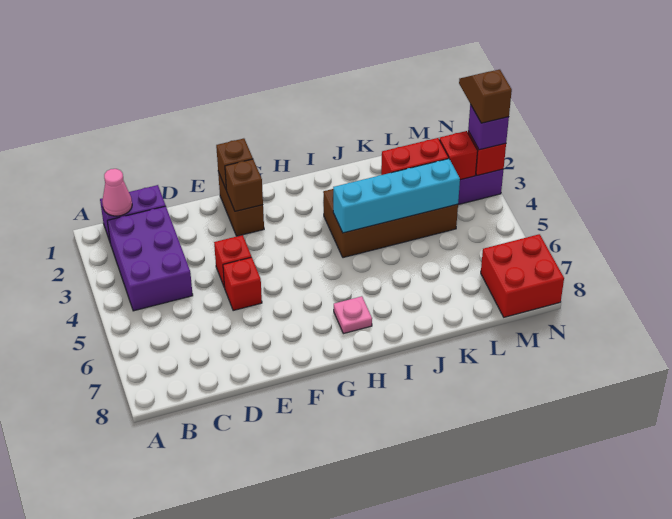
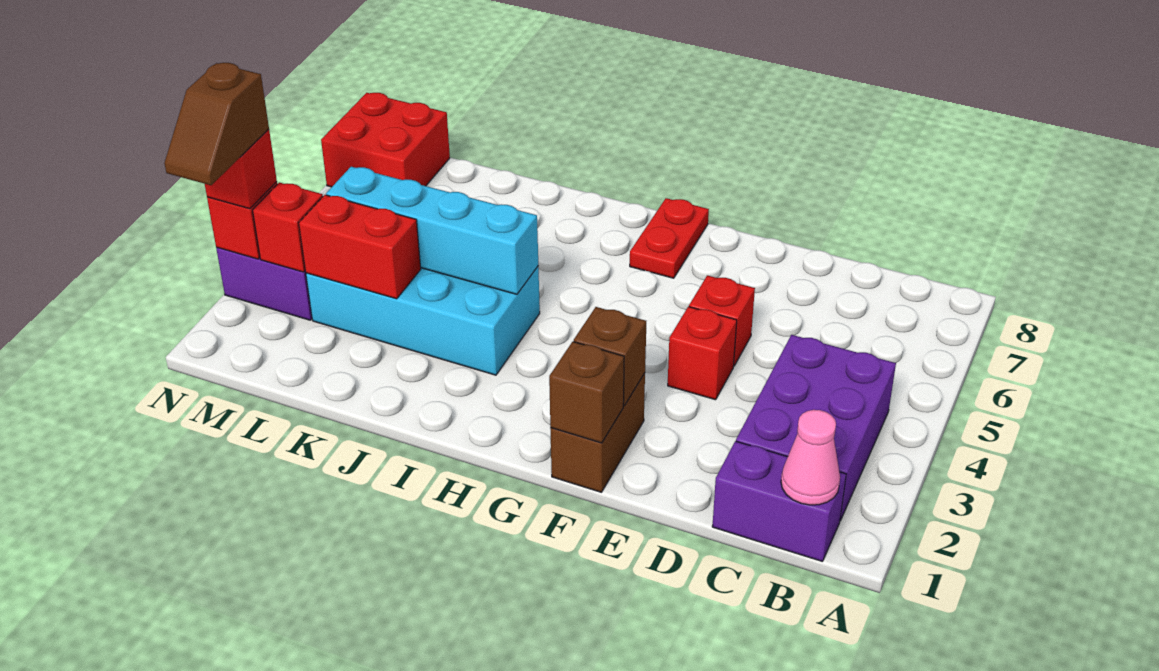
none -> red 1x2 plate [630,198,709,278]
pink 1x1 plate [334,296,372,334] -> none
brown 2x4 brick [323,189,458,258] -> cyan 2x4 brick [306,267,540,375]
purple 1x1 brick [468,105,509,150] -> red 1x1 brick [205,129,277,209]

